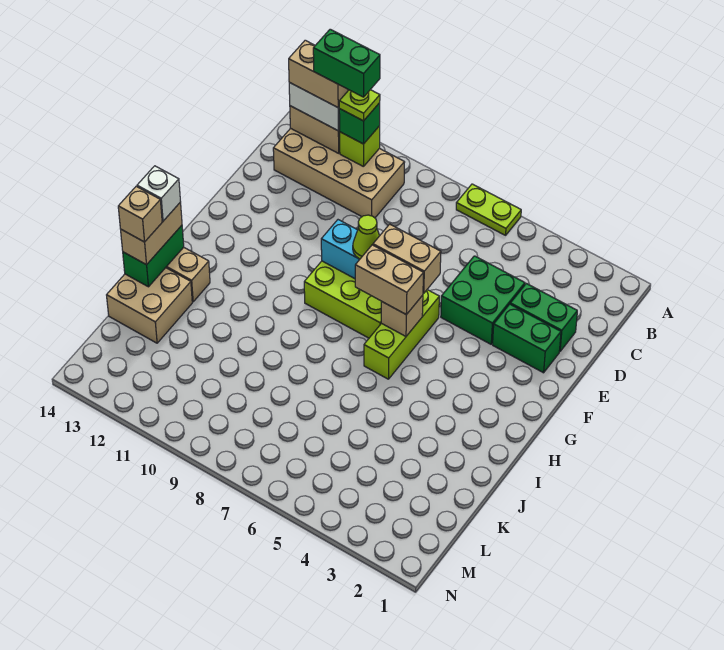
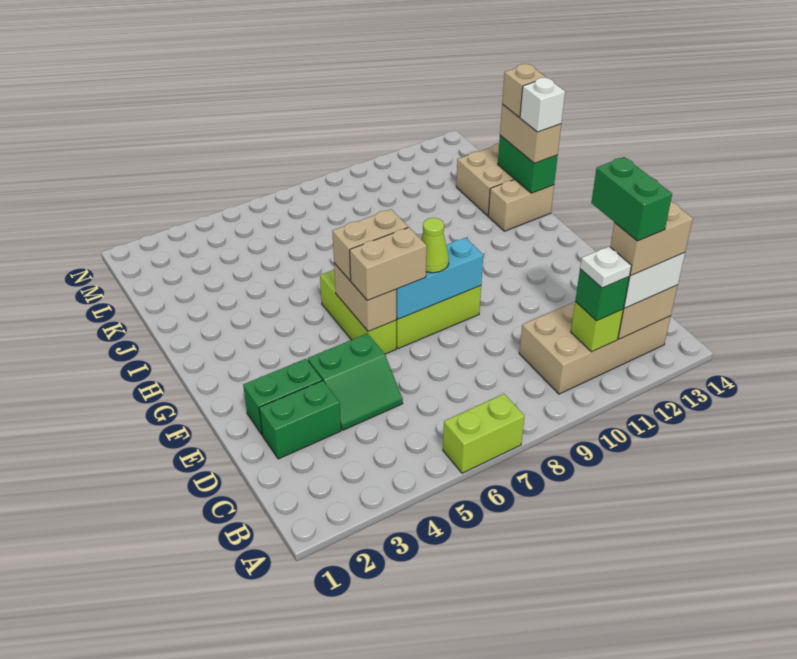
lime 1x2 plate [456,184,521,235] -> lime 1x2 brick [443,394,525,473]
lime 1x1 plate [339,90,380,121] -> white 1x1 plate [580,246,631,288]
green 1x2 brick [313,29,380,97] -> green 1x2 brick turned to [591,157,672,241]
green 2x2 brick [441,256,525,344] -> green 2x2 slope [308,334,403,430]
tan 1x1 brick [381,295,423,336] -> tan 1x2 brick [334,263,396,332]

